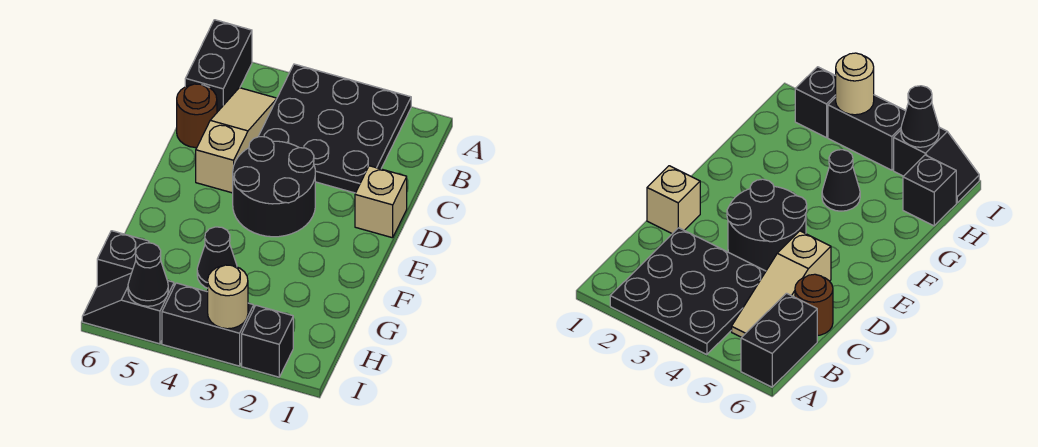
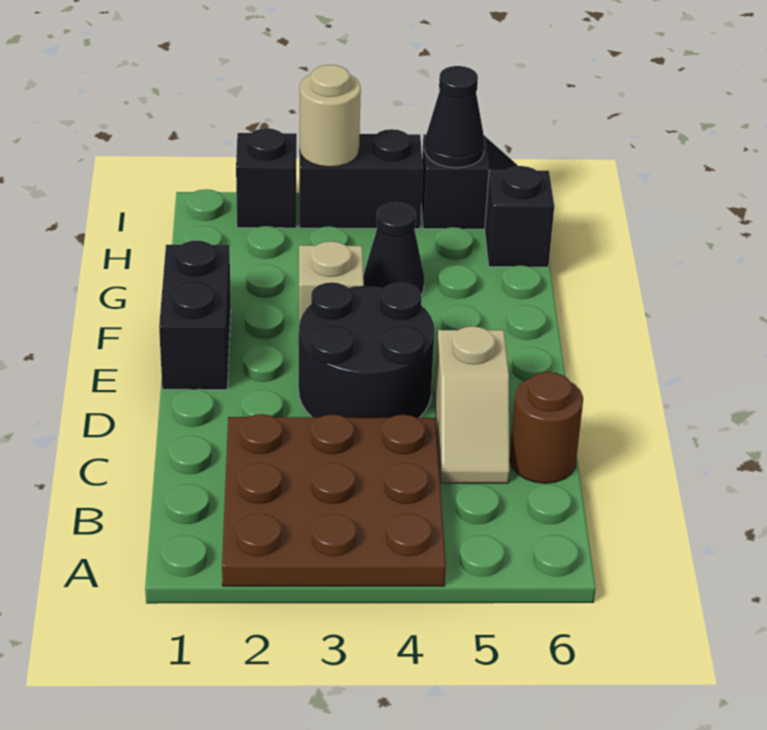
black 3x3 plate [259,64,411,193] -> brown 3x3 plate [222,414,446,586]
black 1x2 brick [185,20,252,112] -> black 1x2 brick moved to [159,241,231,390]
tan 1x3 slope [196,88,277,193] -> tan 1x2 slope [434,326,509,483]
tan 1x1 brick [355,166,407,238] -> tan 1x1 brick moved to [299,241,364,323]

